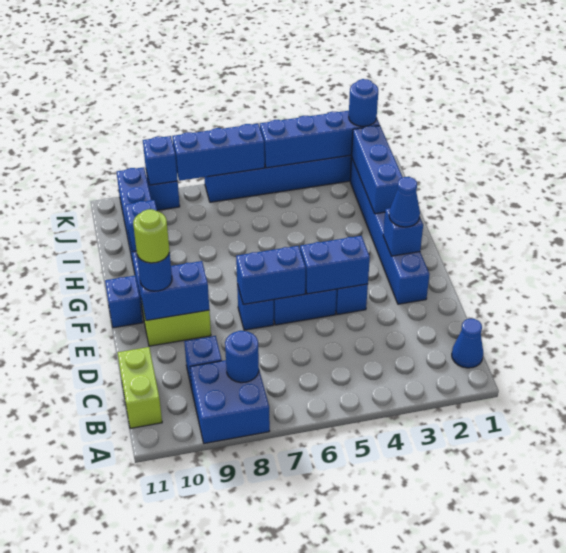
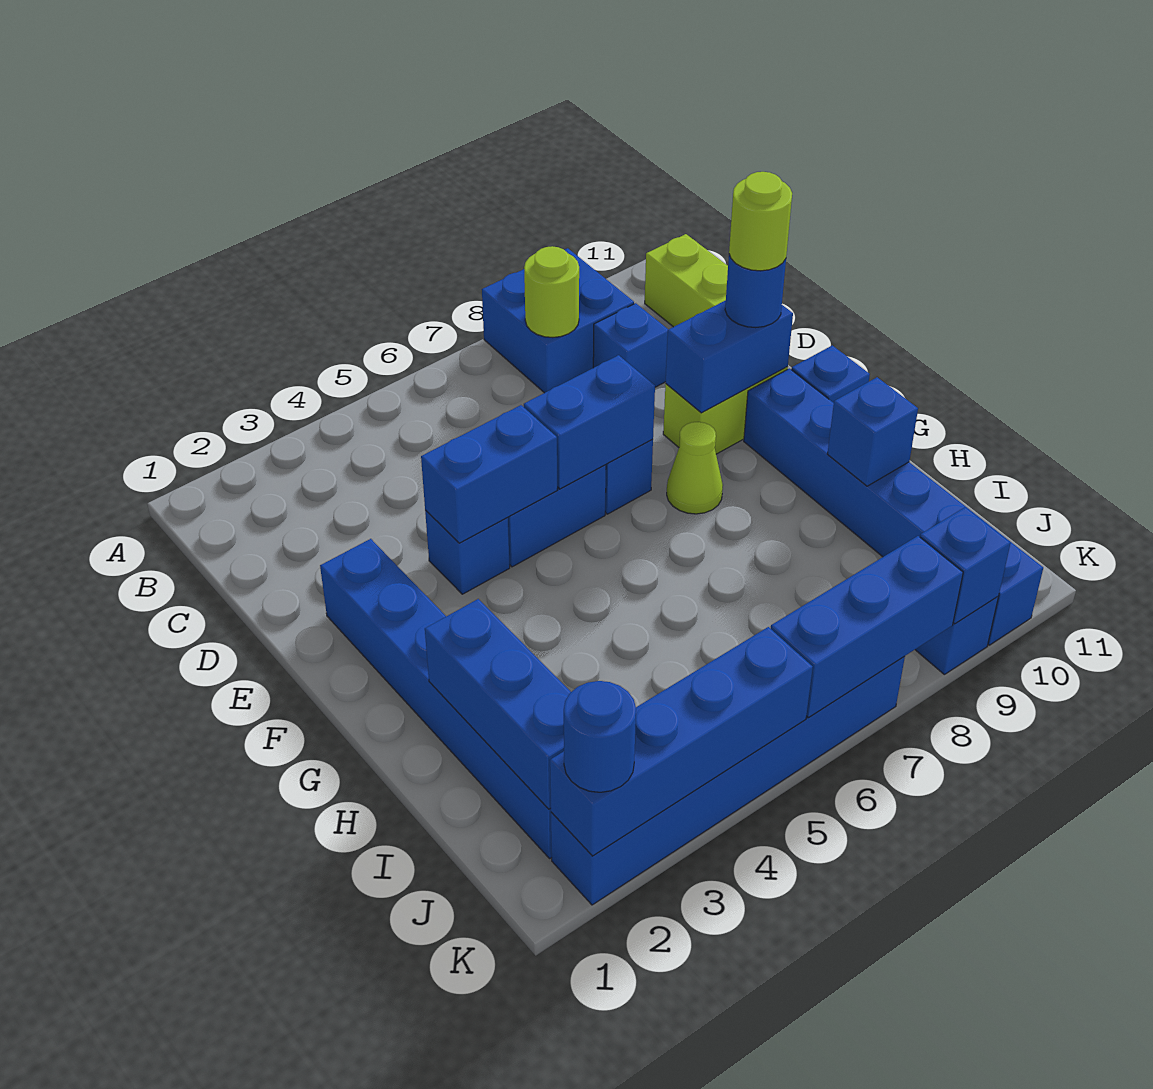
blue 1x1 cone [452,319,483,368] -> none
blue 1x1 round brick [225,331,259,383] -> lime 1x1 round brick [524,246,579,337]
blue 1x1 brick [383,208,423,256] -> none
blue 1x1 cone [389,177,420,227] -> none
none -> lime 1x1 cone [667,422,723,514]

